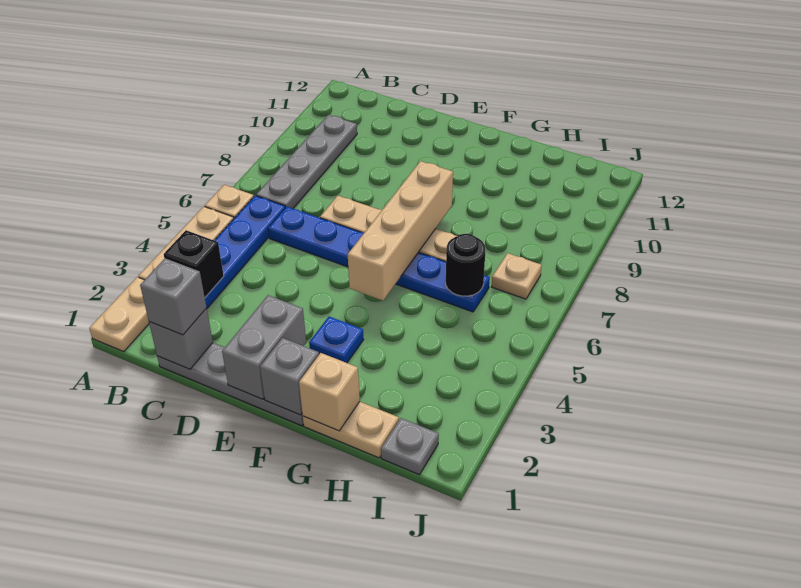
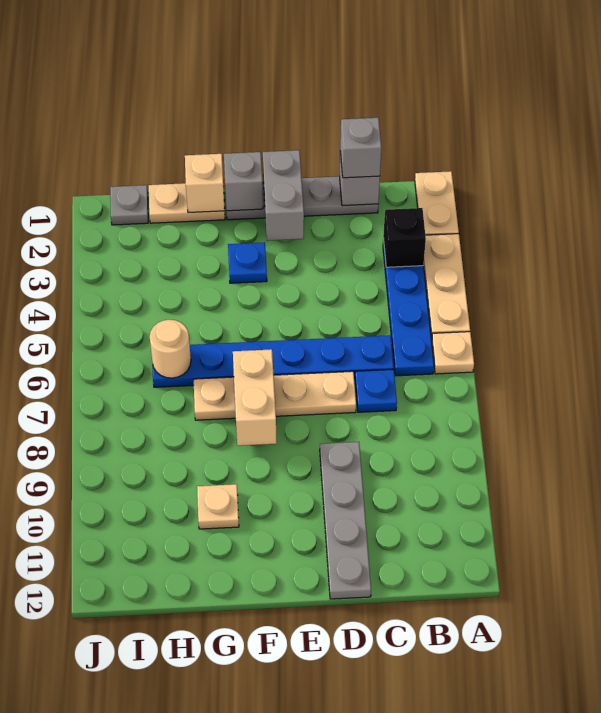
grey 1x4 plate [256,115,357,208] -> grey 1x4 plate moved to [320,442,371,599]
none -> blue 1x1 plate [355,369,397,412]
tan 1x4 brick [348,161,453,301] -> tan 1x2 brick [233,349,277,446]
black 1x1 round brick [446,234,485,296] -> tan 1x1 round brick [150,320,191,378]
tan 1x1 plate [492,253,542,299] -> tan 1x1 plate moved to [197,484,239,529]

